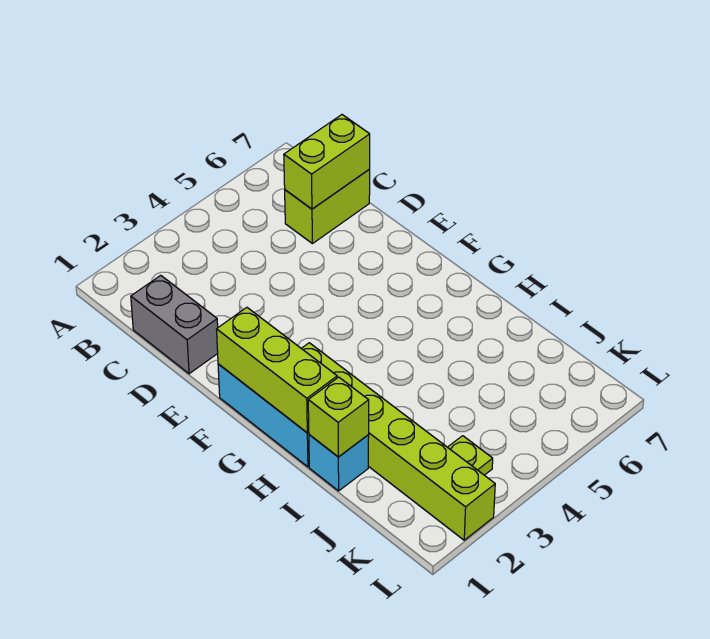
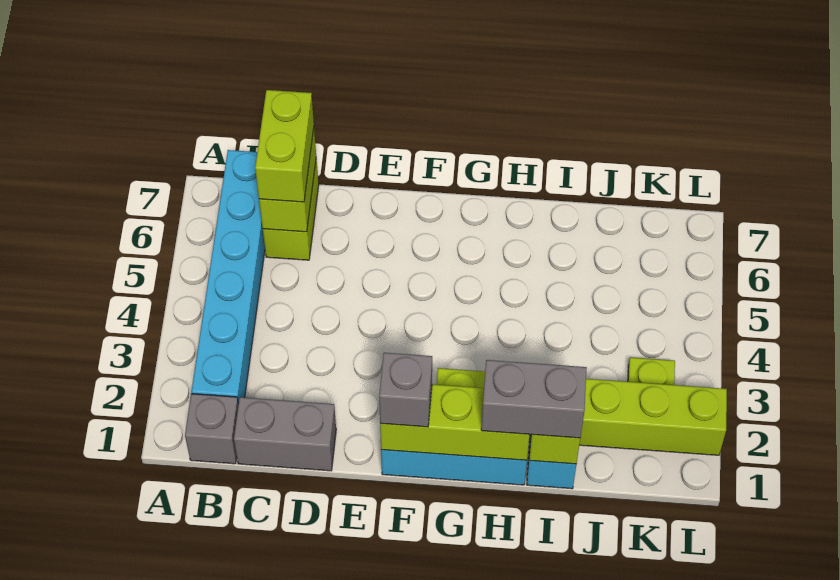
none -> grey 1x1 brick [185,394,238,464]
none -> cyan 1x6 brick [191,150,265,404]
none -> lime 1x2 brick [255,90,314,202]
none -> grey 1x1 brick [379,353,432,427]
none -> grey 1x2 brick [481,360,587,438]

